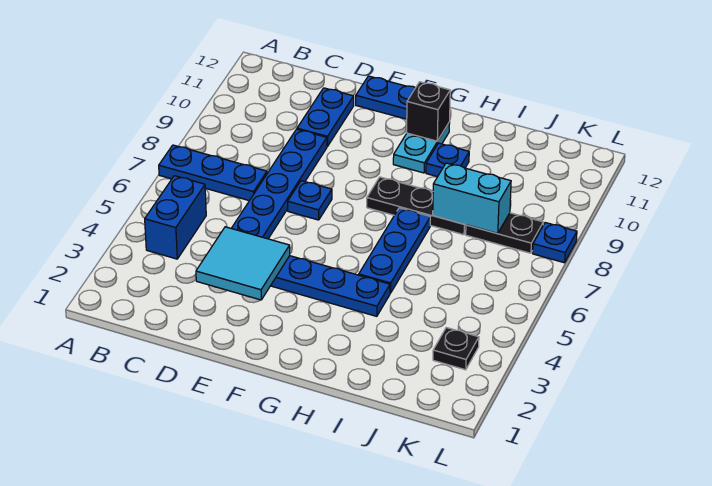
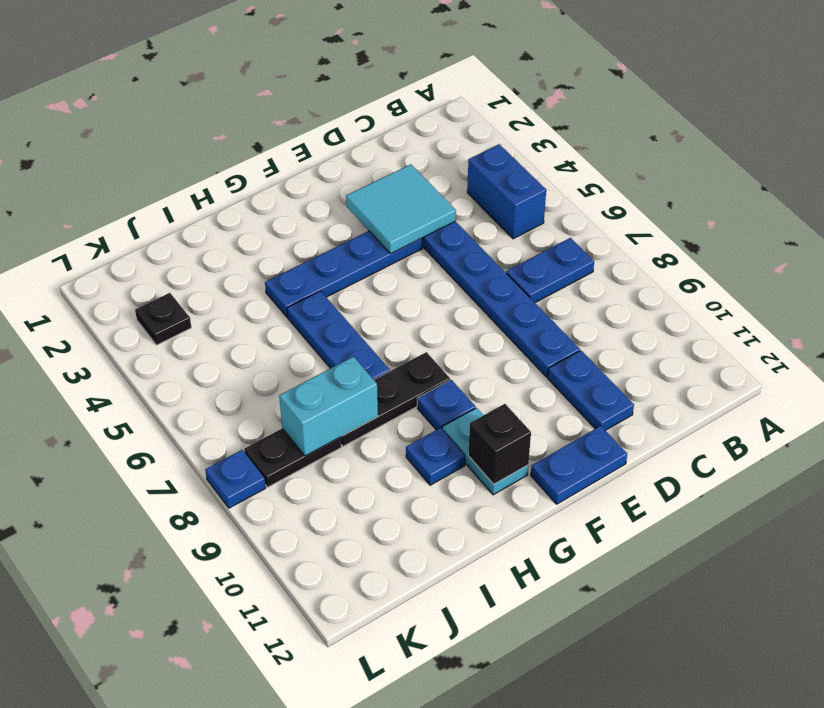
blue 1x3 plate [159,145,267,201] -> blue 1x2 plate [506,238,594,303]
blue 1x1 plate [288,181,332,220] -> blue 1x1 plate moved to [417,380,476,430]

